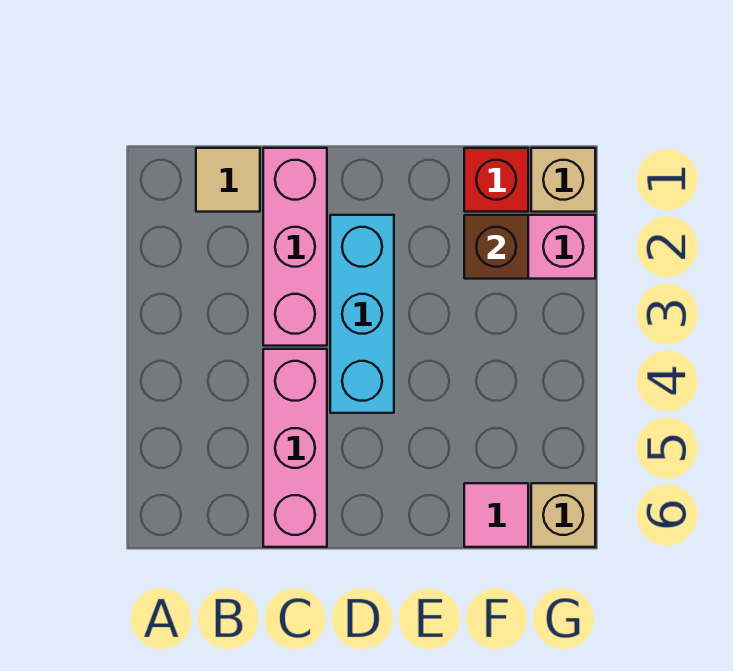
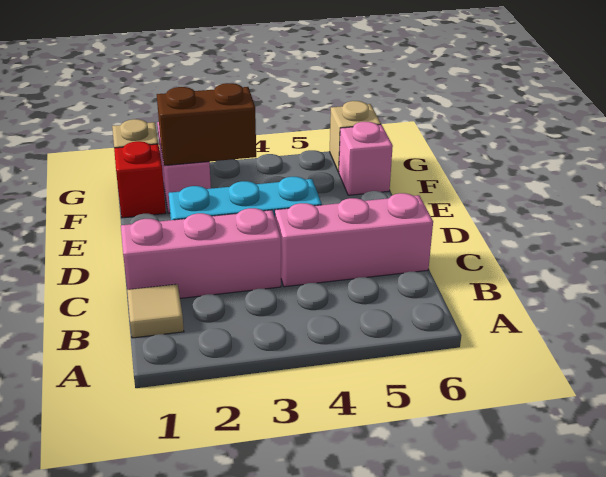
brown 1x1 brick [464,215,528,279] -> brown 1x2 brick [157,83,256,166]
pink 1x1 tile [464,483,528,547] -> pink 1x1 brick [339,122,393,195]

